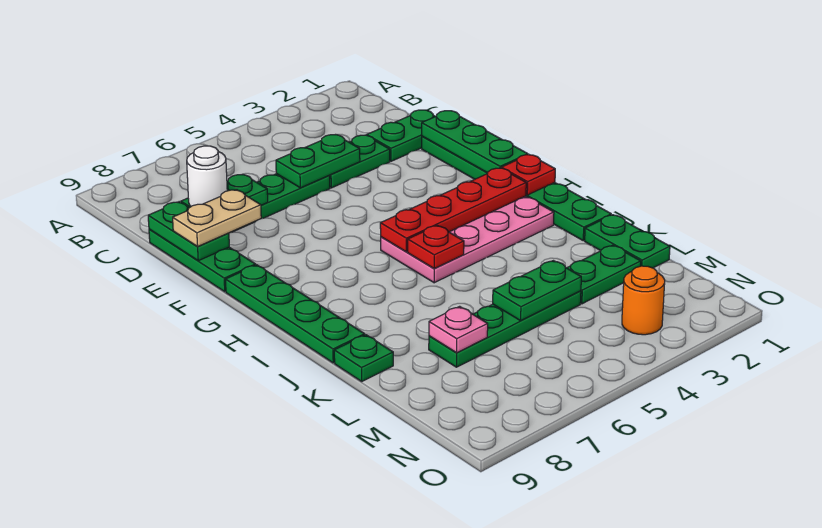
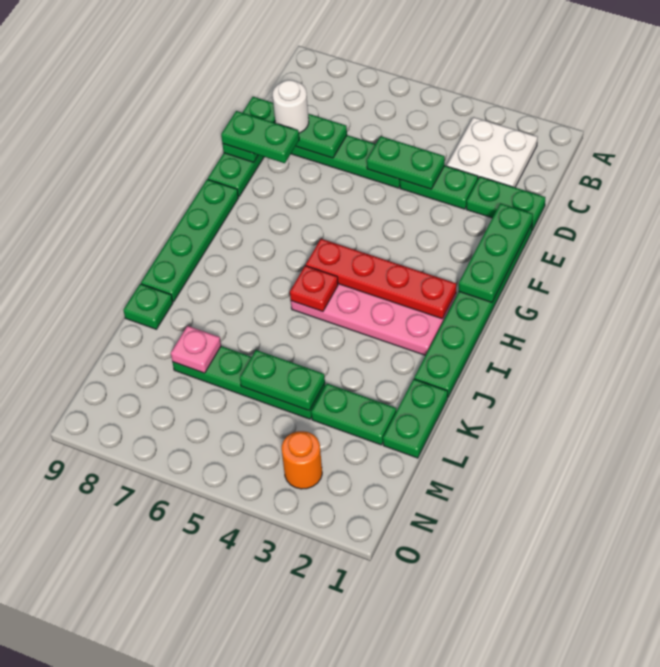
none -> white 2x2 plate [447,117,538,187]
tan 1x2 plate [173,190,261,246] -> green 1x2 plate [221,111,299,163]
red 1x1 plate [501,155,555,195] -> none

